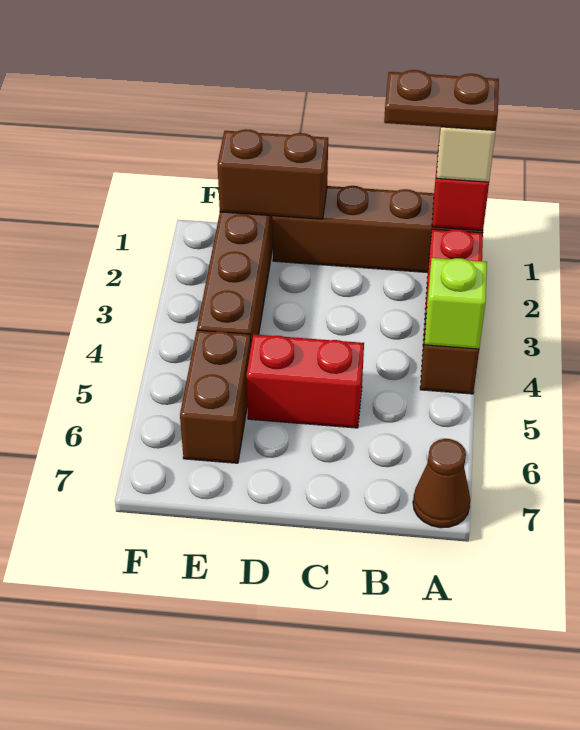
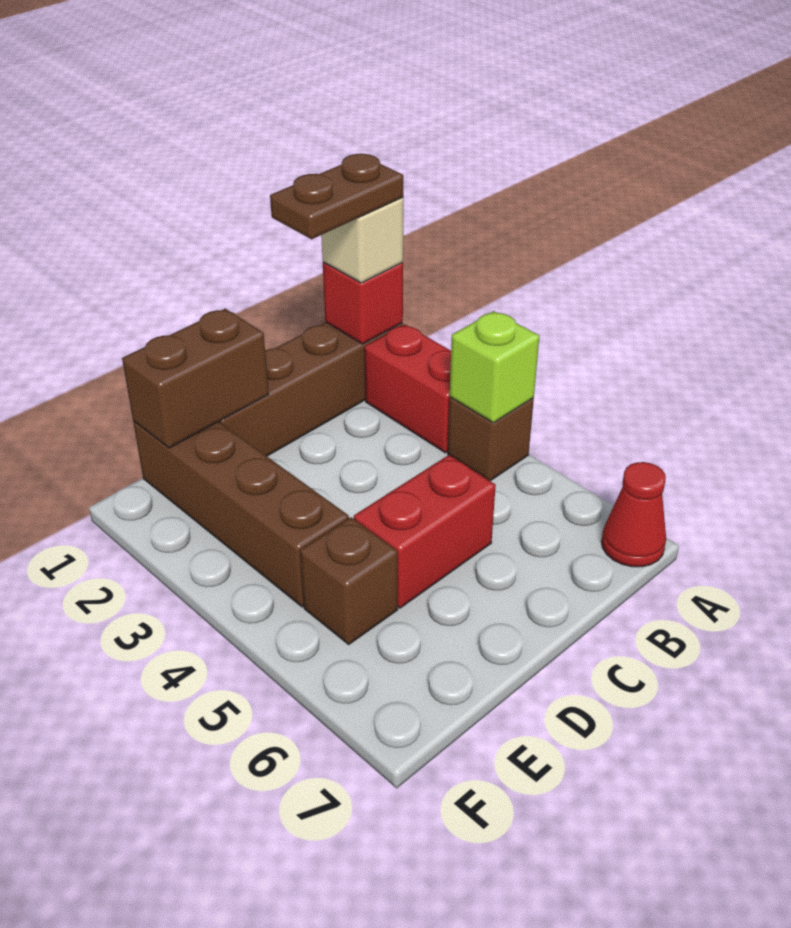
brown 1x1 cone [413,439,470,528] -> red 1x1 cone [601,462,666,567]
brown 1x2 brick [180,330,251,463] -> brown 1x1 brick [300,517,398,644]

